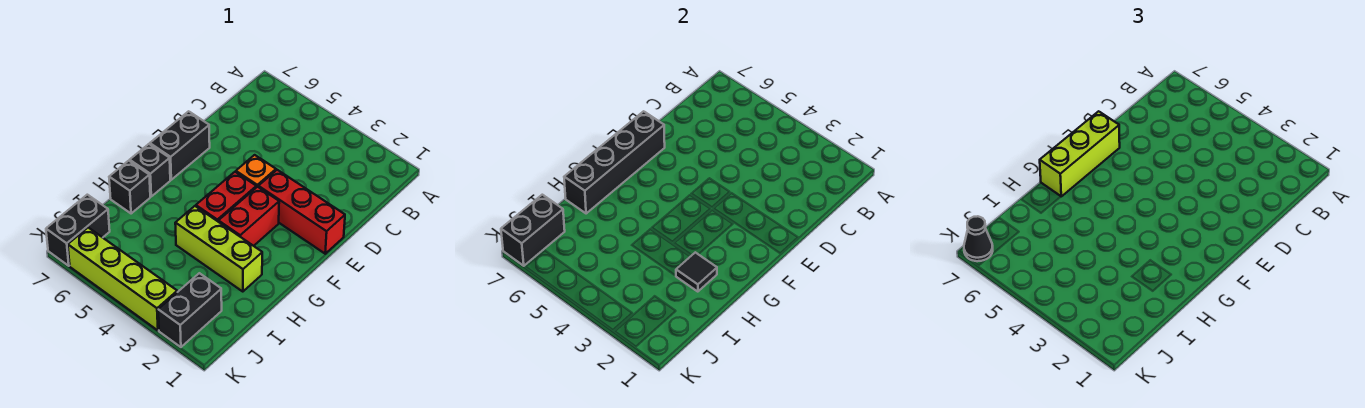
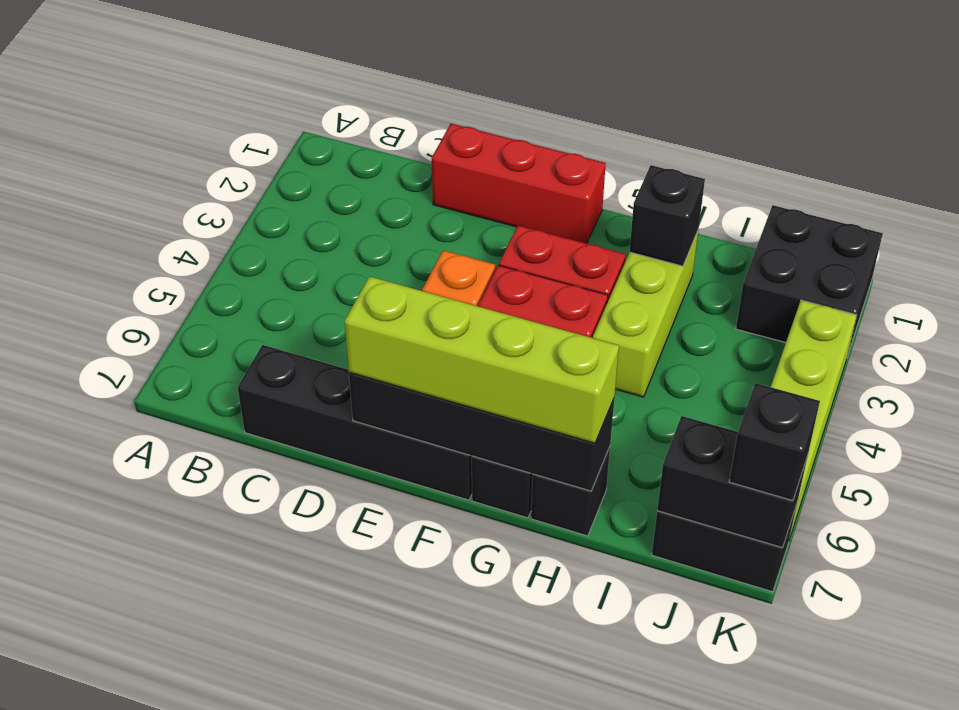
red 1x3 brick [258,170,345,254] -> red 1x3 brick turned to [432,124,606,243]
black 1x2 brick [150,111,210,180] -> black 1x4 brick [238,345,472,500]
lime 1x3 brick [1040,111,1120,196] -> lime 1x4 brick [344,276,619,443]
black 1x1 tile [676,252,717,292] -> black 1x1 brick [629,165,705,266]
black 1x2 brick [158,273,222,347] -> black 2x2 brick [736,205,883,356]
black 1x1 cone [964,216,993,261] -> black 1x1 brick [729,383,820,501]

